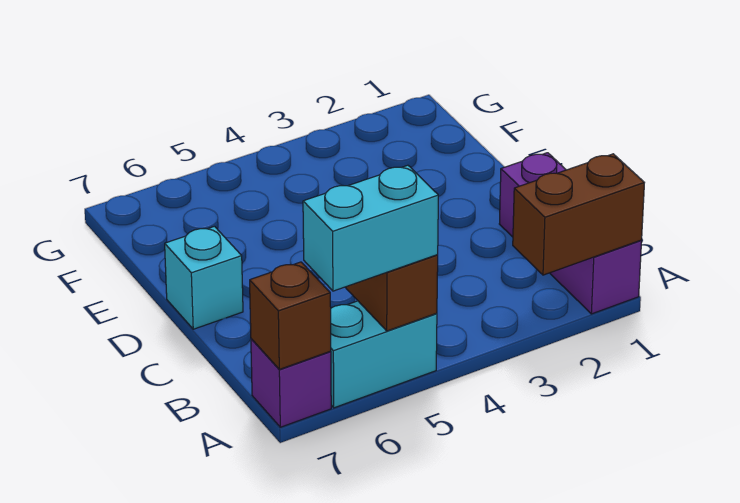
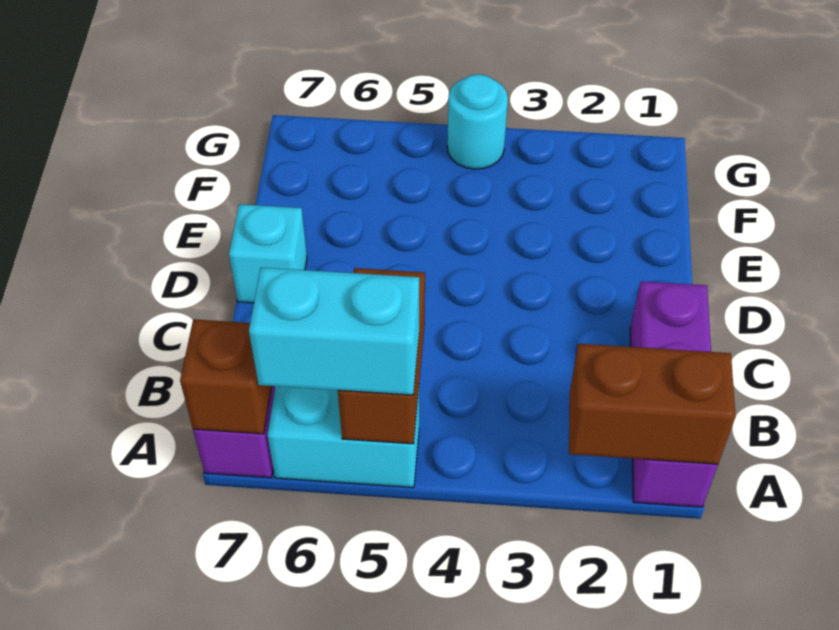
none -> cyan 1x1 round brick [447,74,508,169]

